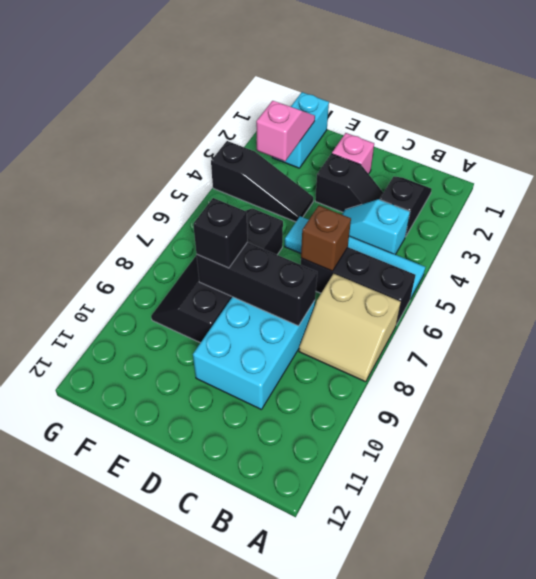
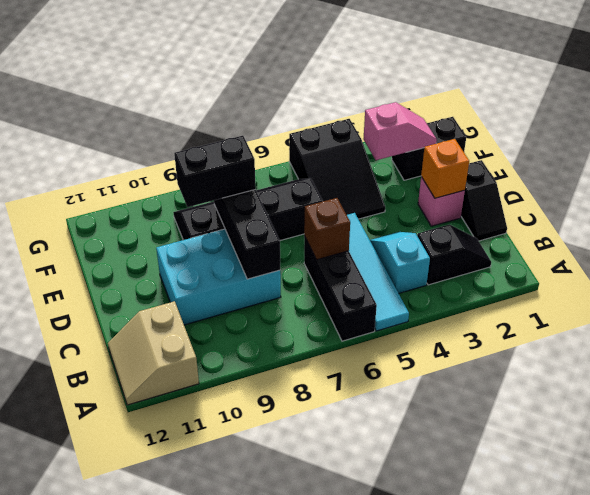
tan 2x2 slope [299,274,401,382] -> tan 2x2 slope moved to [108,301,199,405]
black 1x2 slope [315,154,383,212] -> black 1x2 slope moved to [461,160,507,241]
none -> orange 1x1 brick [421,139,469,198]
black 1x3 slope [211,141,313,222] -> black 2x3 slope [289,119,385,219]
black 1x1 brick [193,198,247,268] -> black 1x2 brick [174,136,256,207]
cyan 1x2 brick [272,92,329,168] -> black 1x2 brick [392,117,466,180]

